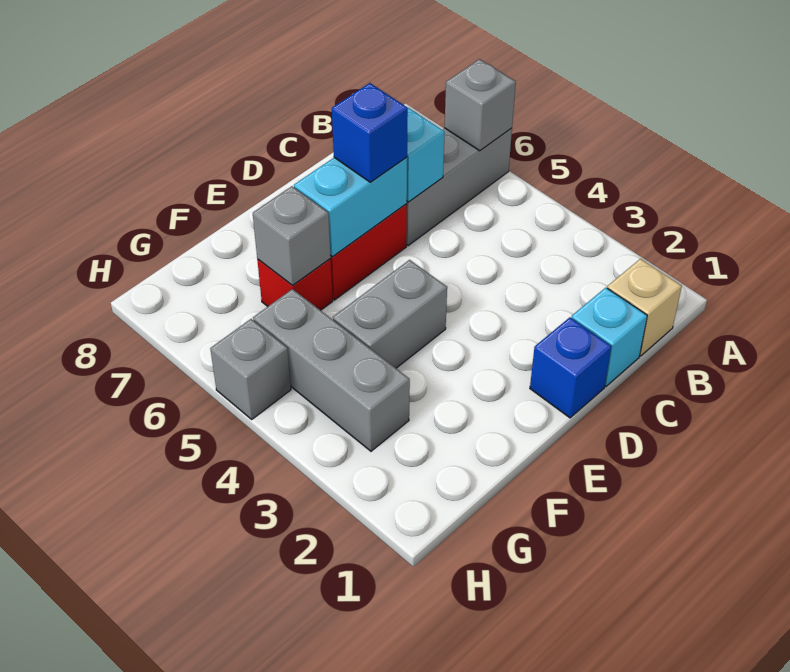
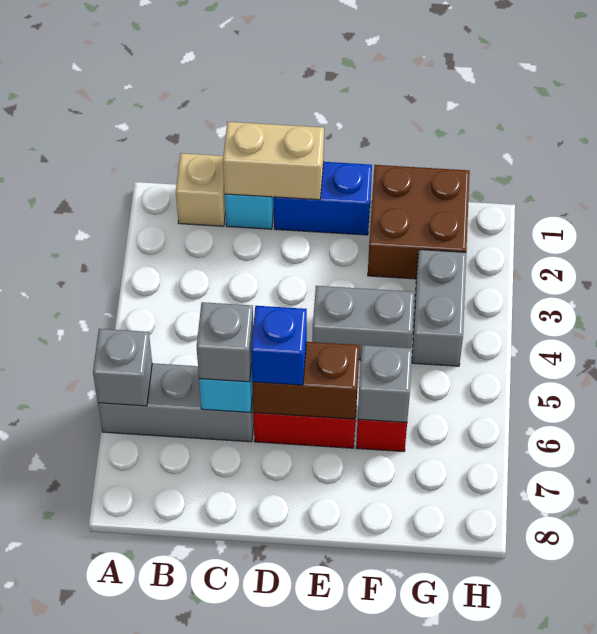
none -> tan 1x2 brick [223,122,324,200]
blue 1x1 brick [530,317,612,418] -> blue 1x2 brick [274,162,372,235]
cyan 1x2 brick [294,157,407,257] -> brown 1x2 brick [252,342,359,419]
none -> brown 2x2 brick [368,165,470,279]
grey 1x3 brick [253,289,410,451] -> grey 1x2 brick [412,250,466,366]
grey 1x1 brick [210,319,291,419] -> grey 1x1 brick moved to [197,302,253,382]

